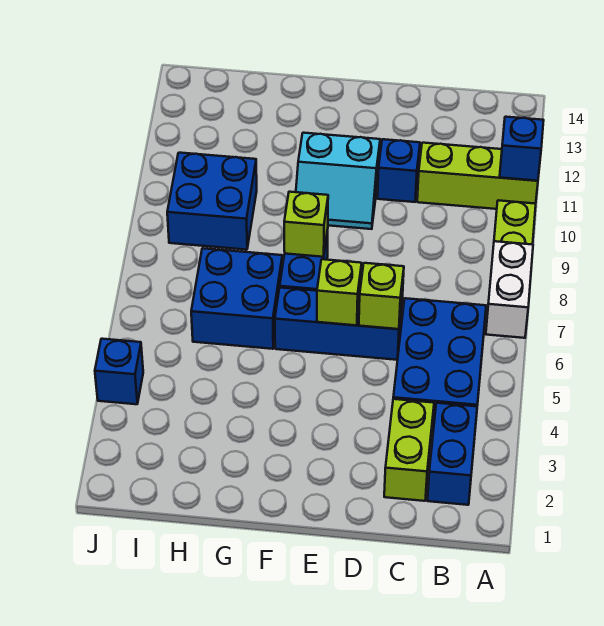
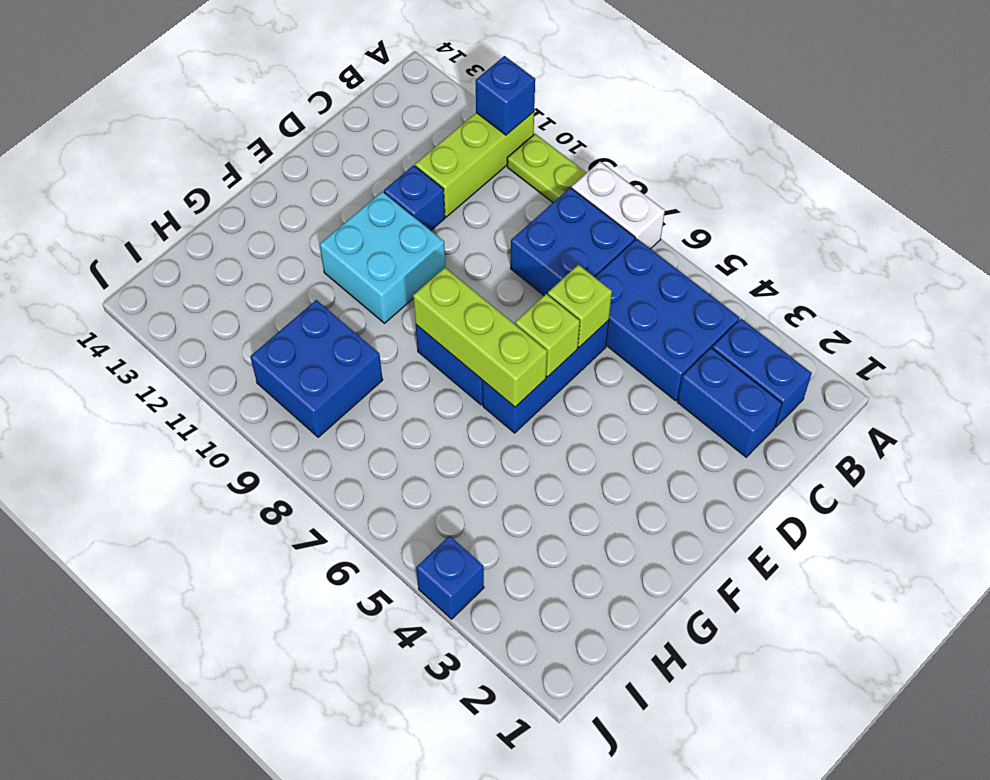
lime 1x2 brick [384,399,434,501] -> blue 1x2 brick [677,348,782,457]
cyan 2x2 slope [296,133,380,229] -> cyan 2x2 brick [320,192,445,323]
lime 1x1 brick [284,192,328,257] -> lime 1x3 brick [413,268,547,407]
blue 2x2 brick [191,248,282,349] -> blue 2x2 brick moved to [511,188,635,295]

